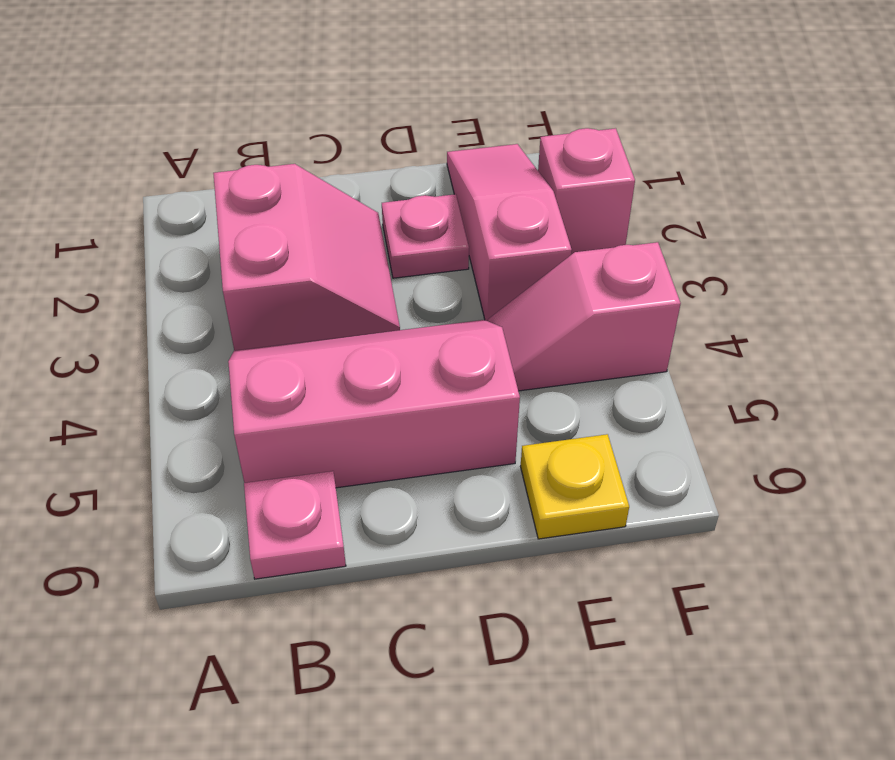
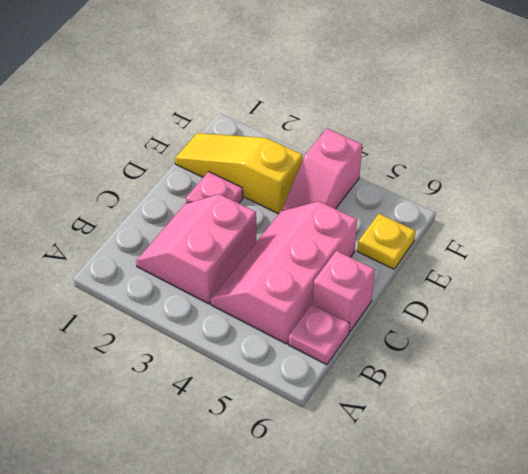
pink 2x2 slope [213,164,400,351] -> pink 2x2 slope turned to [136,194,256,304]
pink 1x3 slope [447,144,572,321] -> yellow 1x3 slope [175,133,303,214]
pink 1x1 brick [538,128,635,255] -> pink 1x1 brick moved to [313,251,375,332]

